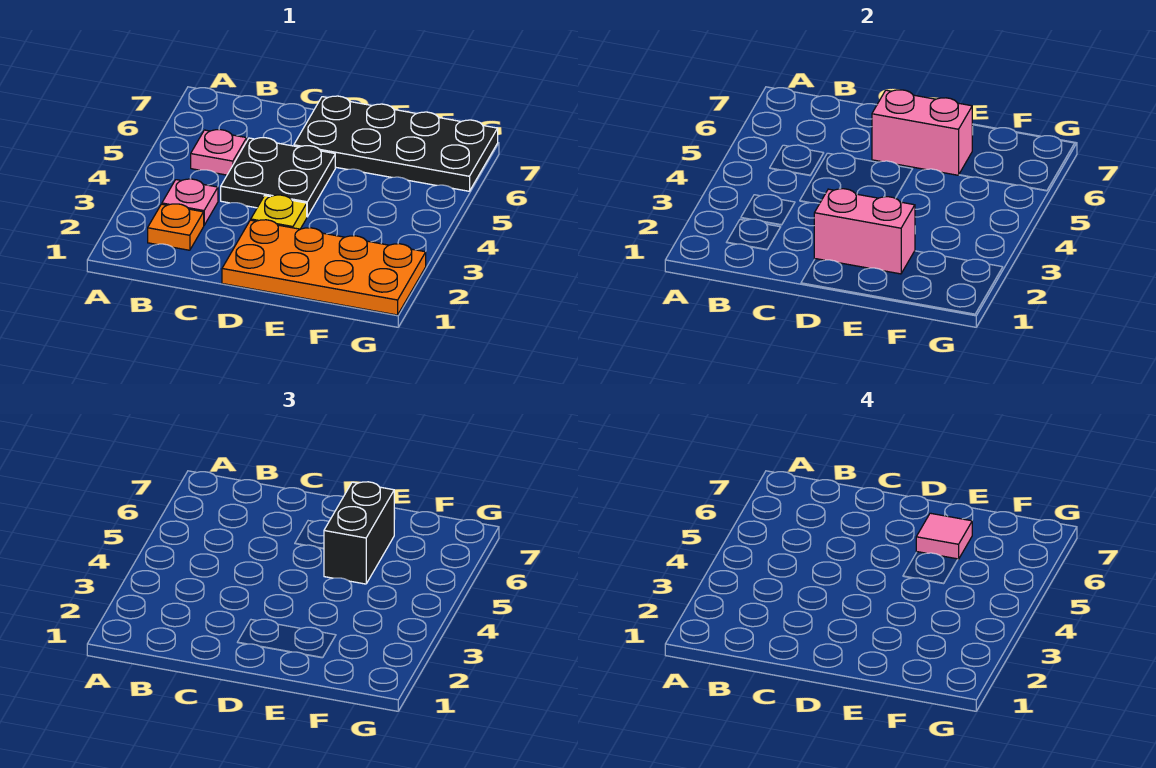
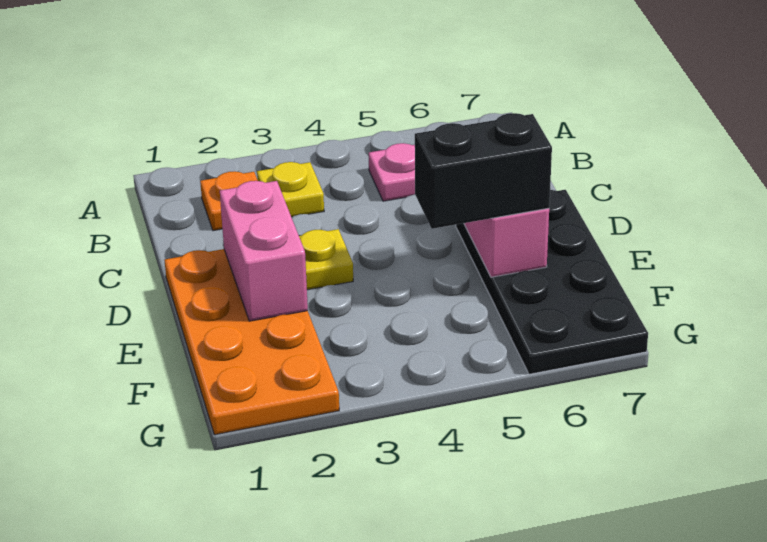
pink 1x1 plate [162,179,218,225] -> yellow 1x1 plate [257,162,324,217]
black 2x2 plate [221,137,335,217] -> none
pink 1x1 tile [916,513,972,559] -> none

